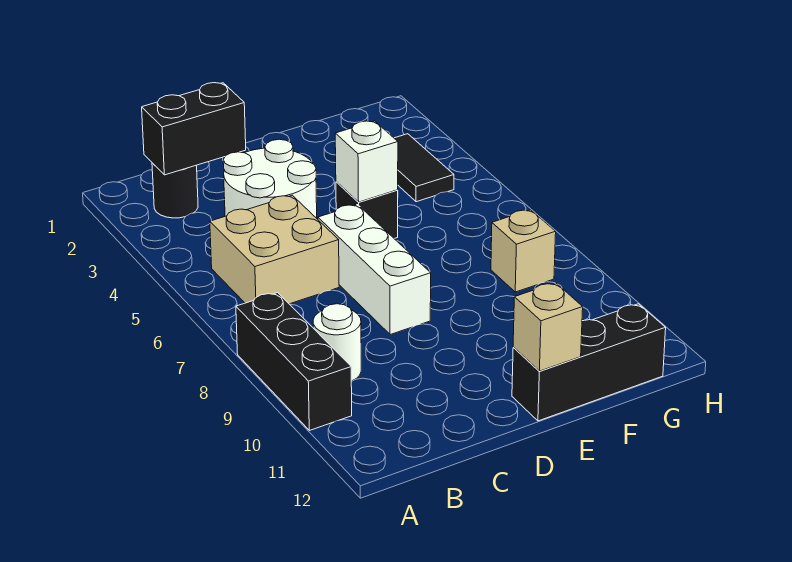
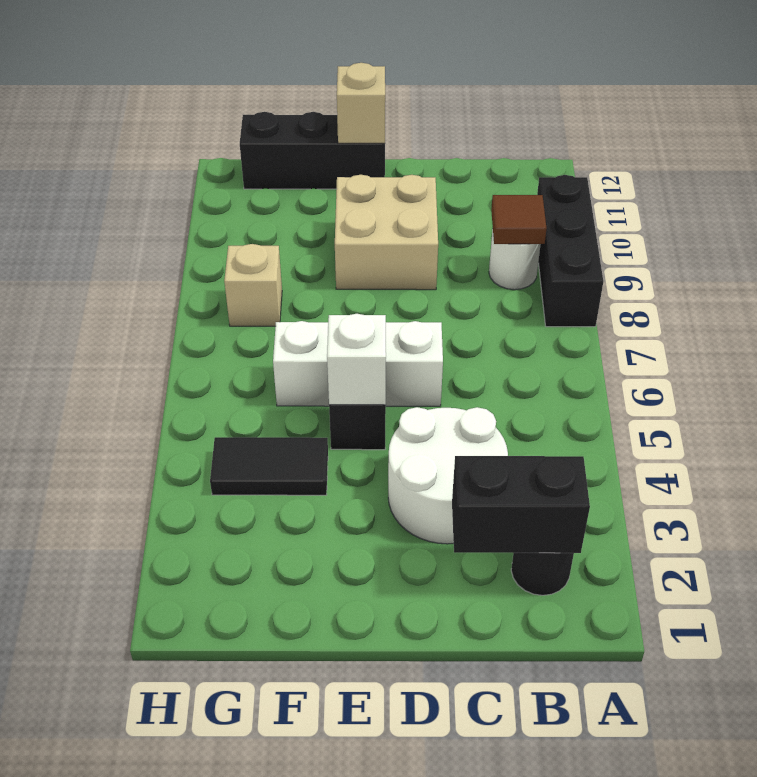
tan 2x2 brick [210,195,339,304] -> tan 2x2 brick moved to [335,175,438,290]
none -> brown 1x1 tile [491,195,547,244]
white 1x3 brick [318,205,431,335] -> white 1x3 brick turned to [273,321,443,406]
black 1x2 tile [394,134,454,202] -> black 1x2 tile turned to [210,437,328,495]

